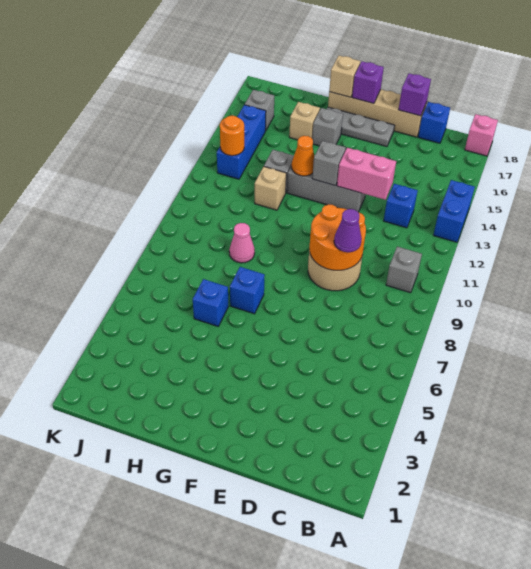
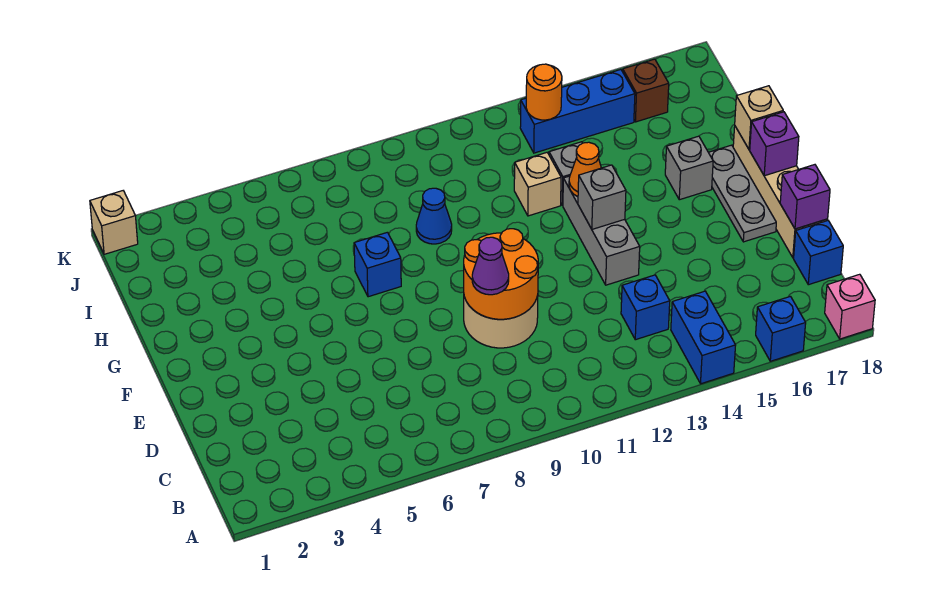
blue 1x2 brick [434,180,475,242] -> blue 1x2 brick turned to [671,291,736,384]
grey 1x1 brick [386,247,422,293] -> none
pink 1x2 brick [337,148,396,200] -> none
blue 1x1 brick [193,279,228,326] -> blue 1x1 brick moved to [756,296,806,361]
pink 1x1 cone [229,223,255,263] -> blue 1x1 cone [416,188,452,244]
tan 1x1 brick [289,102,320,140] -> tan 1x1 brick moved to [90,191,138,254]
grey 1x1 brick [245,90,274,131] -> brown 1x1 brick [623,59,669,122]

